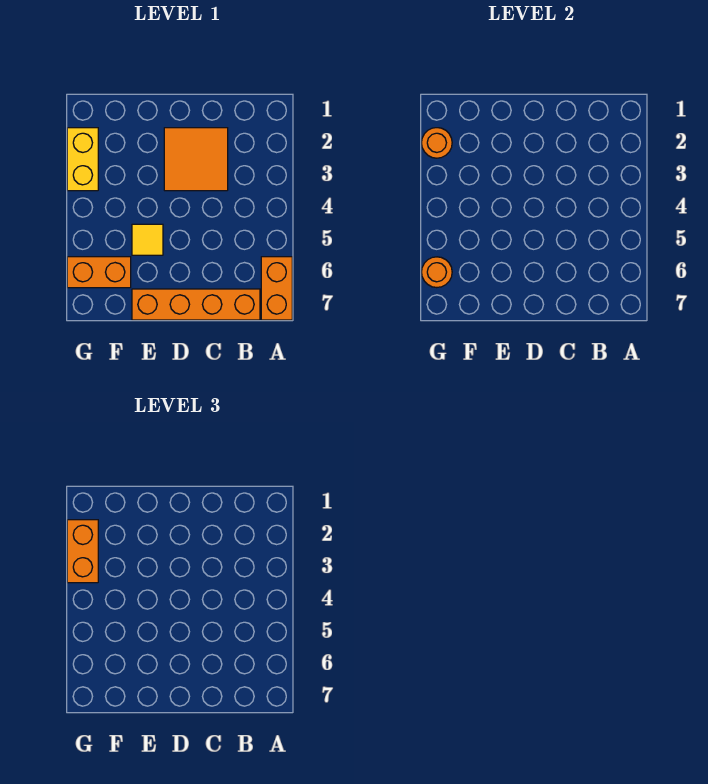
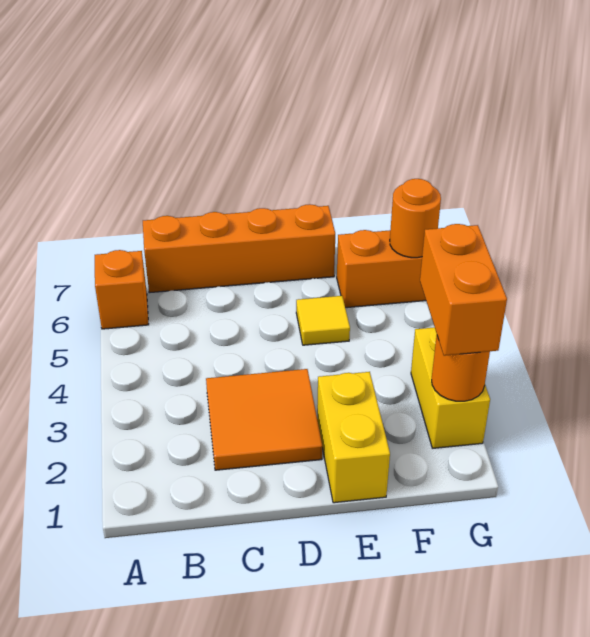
orange 1x2 brick [261,257,292,320] -> orange 1x1 brick [95,250,149,329]
none -> yellow 1x2 brick [317,372,390,503]

